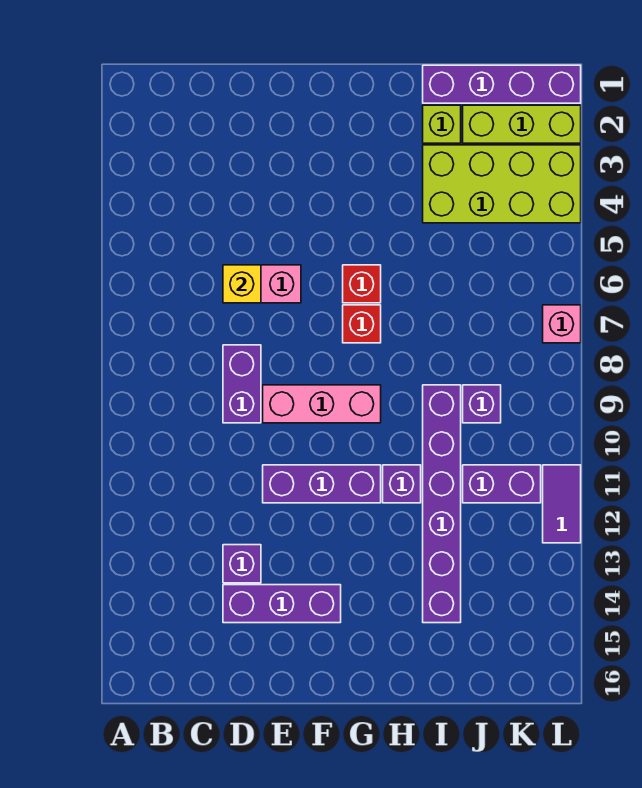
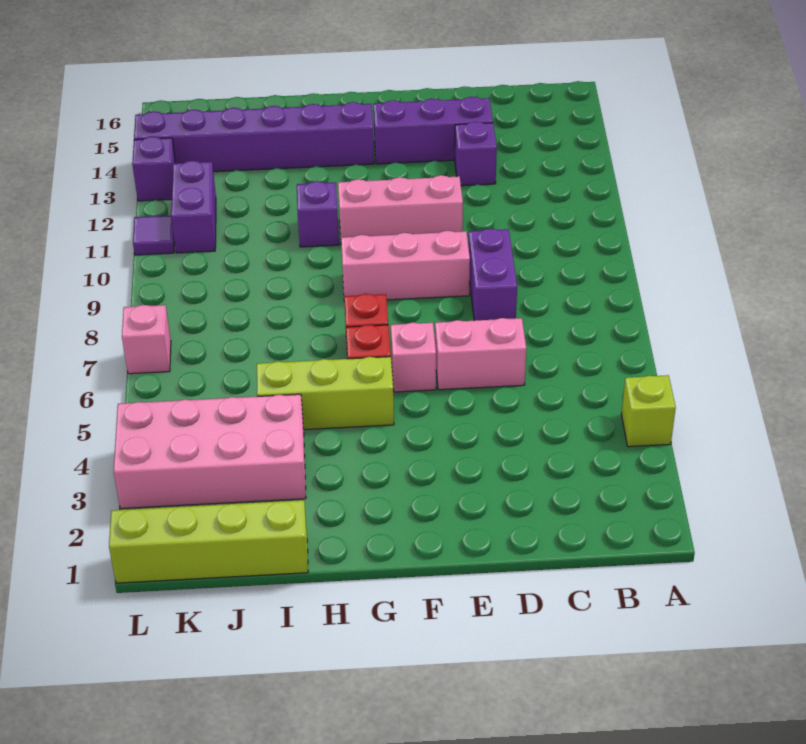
yellow 1x1 brick [223,265,261,303] -> none
purple 1x3 brick [263,465,381,503] -> pink 1x3 brick [338,175,463,237]
none -> pink 1x1 brick [391,322,436,392]
purple 1x4 brick [423,65,581,103] -> lime 1x4 brick [109,500,308,583]
lime 1x1 brick [423,105,461,143] -> lime 1x1 brick moved to [621,375,676,447]
lime 2x4 brick [423,145,581,223] -> pink 2x4 brick [114,394,306,509]
purple 1x6 brick [423,385,461,623] -> purple 1x6 brick turned to [134,102,374,172]
lime 1x3 brick [463,105,581,143] -> lime 1x3 brick moved to [257,357,394,430]
purple 1x1 brick [463,385,501,423] -> purple 1x1 brick moved to [132,137,175,201]
purple 1x2 brick [463,465,541,503] -> purple 1x2 brick turned to [171,161,216,253]
purple 1x2 tile [543,465,581,543] -> purple 1x1 tile [133,215,175,255]

